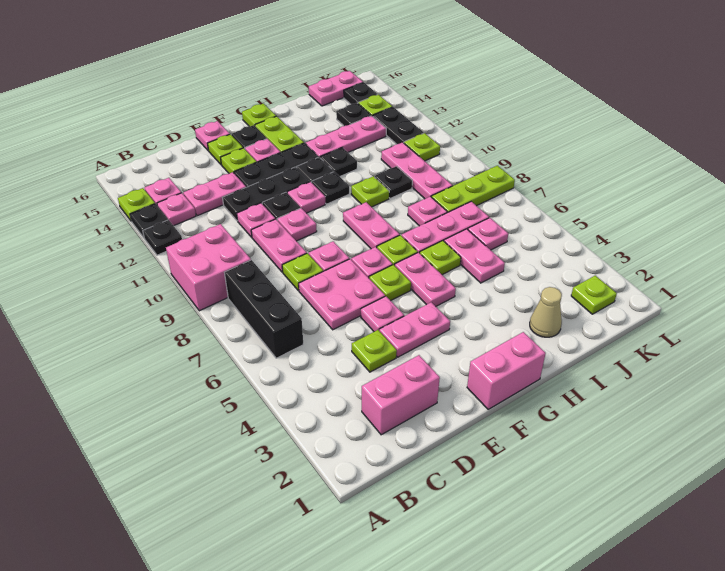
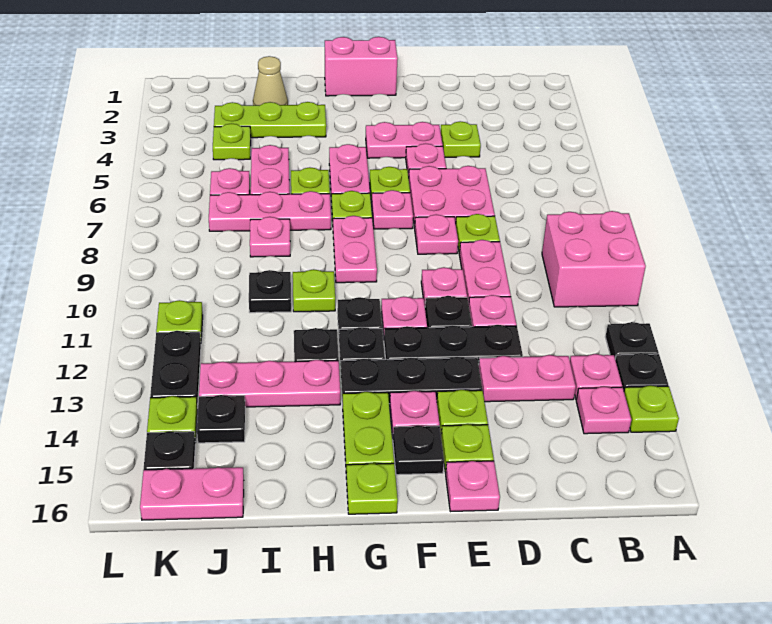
black 1x3 brick [225,260,303,358] -> none
pink 1x2 brick [362,355,440,435] -> none
lime 1x3 plate [431,166,515,213] -> lime 1x3 plate moved to [214,102,326,138]
pink 1x3 plate [381,142,452,199] -> none
lime 1x1 plate [571,276,617,314] -> lime 1x1 plate moved to [213,124,251,160]

